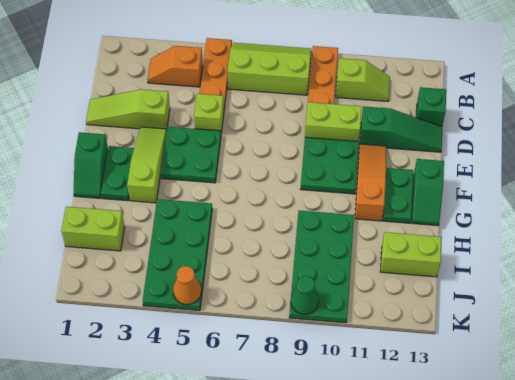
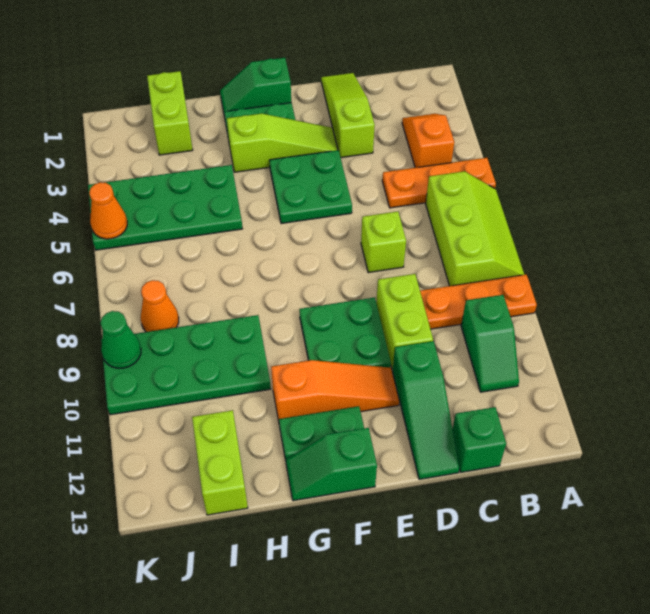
lime 1x2 slope [336,58,390,101] -> green 1x2 slope [461,295,519,392]
lime 1x1 brick [194,94,224,133] -> lime 1x1 brick moved to [361,211,406,273]
none -> orange 1x1 cone [141,280,179,332]

